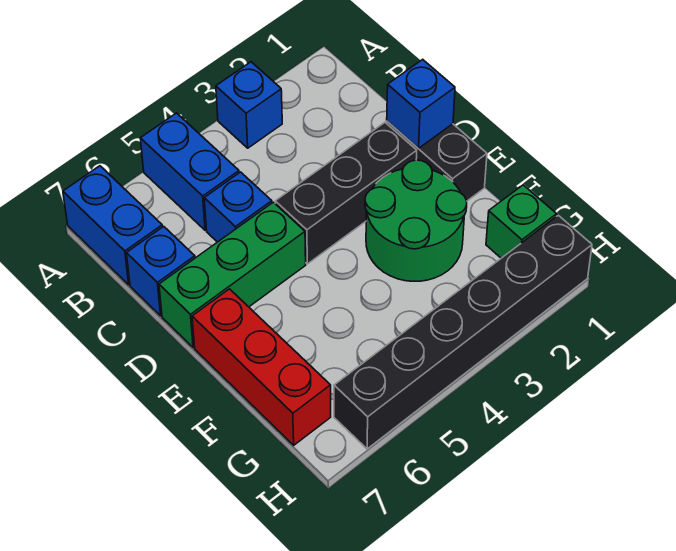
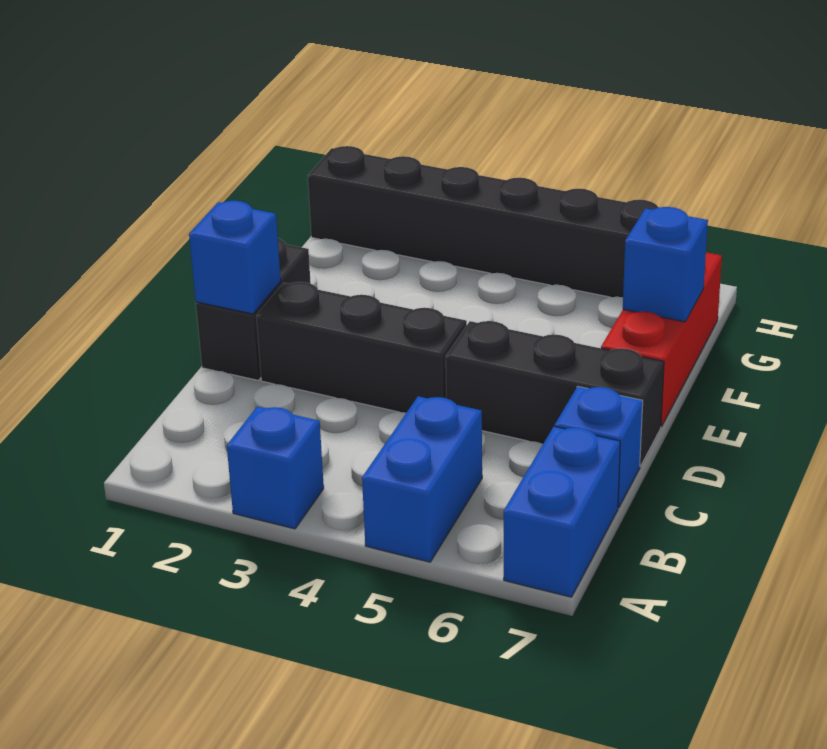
blue 1x1 brick [204,172,272,242] -> blue 1x1 brick moved to [623,207,708,322]
green 1x3 brick [159,202,306,348] -> black 1x3 brick [446,321,664,466]
green 2x2 round brick [365,160,467,281] -> none
green 1x1 brick [486,185,557,258] -> none

